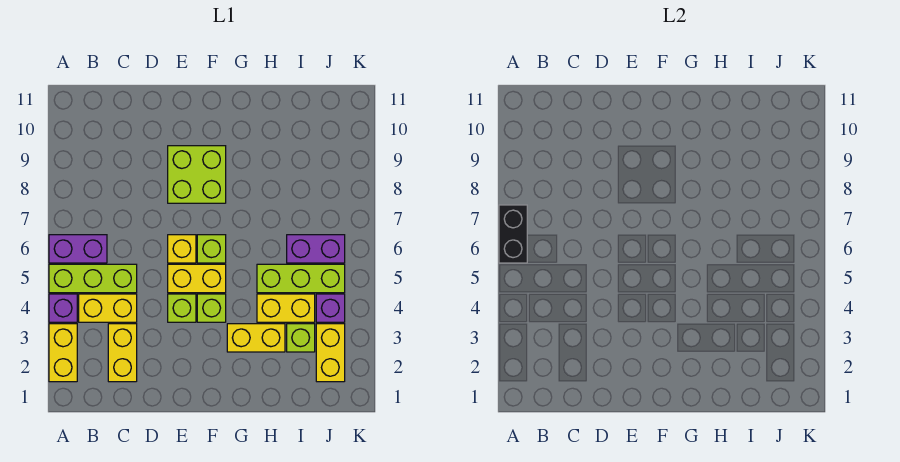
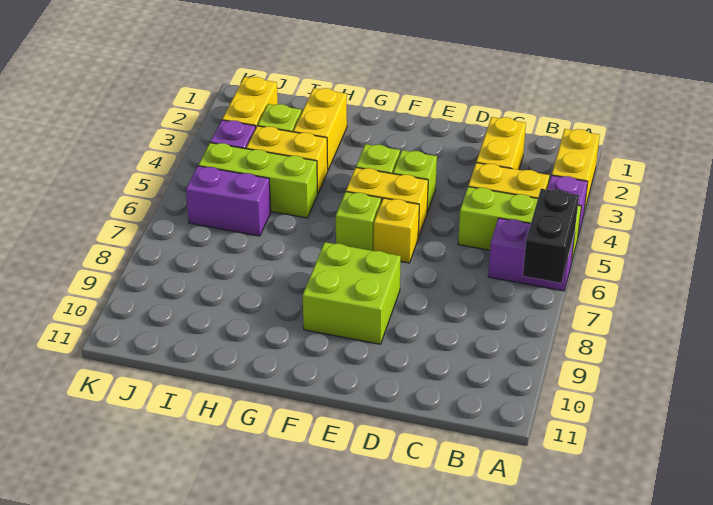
yellow 1x2 brick [227,324,285,352] -> yellow 1x2 brick turned to [293,88,347,170]

